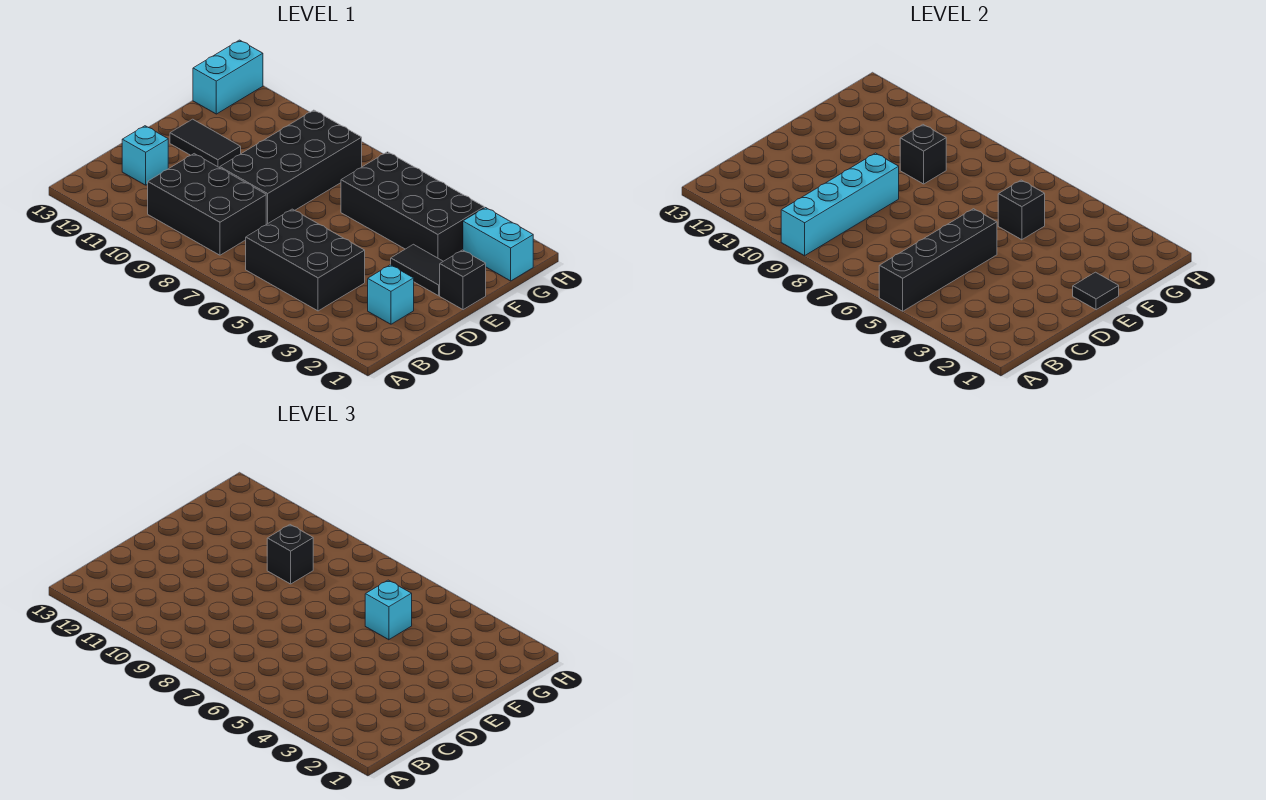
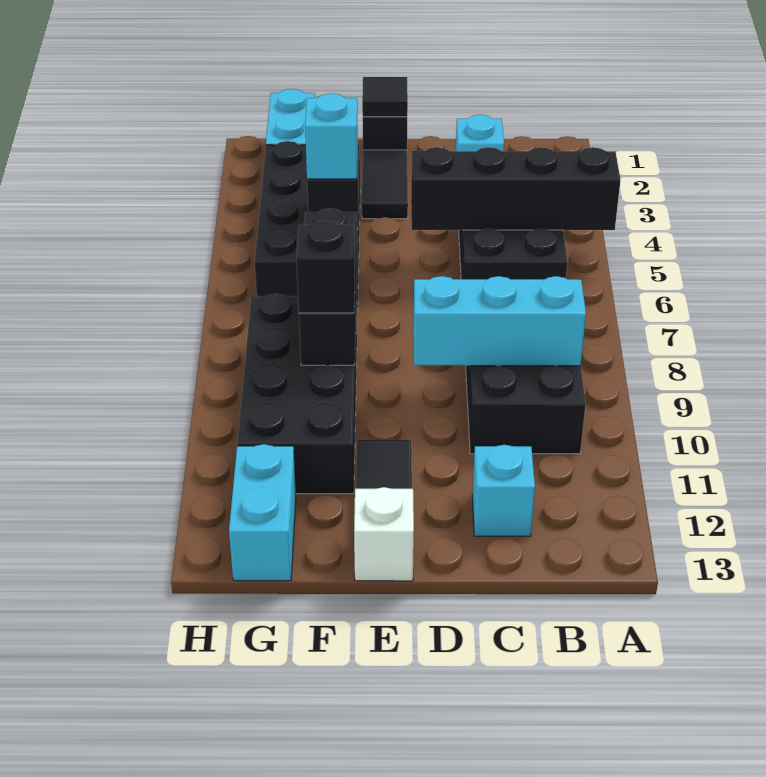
cyan 1x4 brick [781,153,899,256] -> cyan 1x3 brick [413,276,586,366]
black 2x4 brick [220,110,362,224] -> black 2x4 brick turned to [237,294,357,494]
none -> white 1x1 brick [354,487,414,581]
black 1x1 brick [900,125,946,184] -> black 1x3 brick [299,208,357,365]
cyan 1x2 brick [193,40,263,114] -> cyan 1x2 brick turned to [229,444,296,581]

